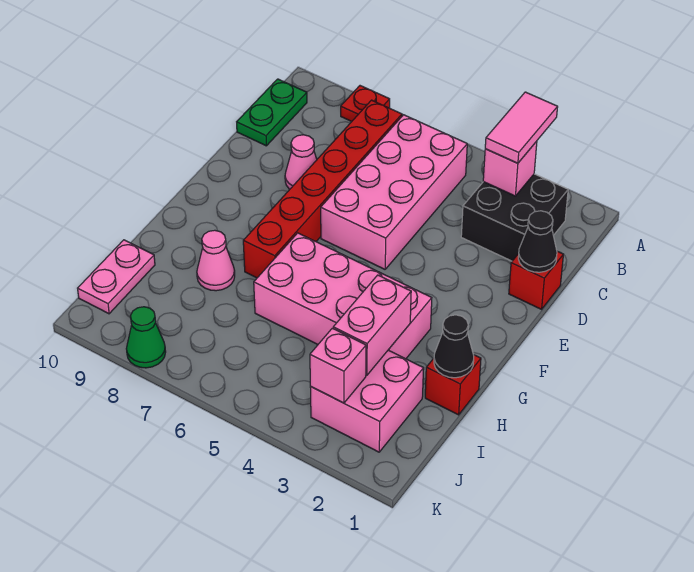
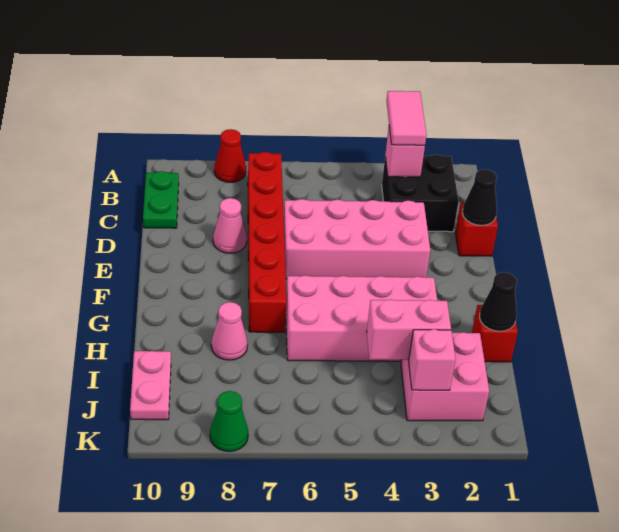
red 1x1 plate [341,86,390,121] -> red 1x1 cone [214,129,246,182]
pink 2x4 brick [321,115,467,269] -> pink 2x4 brick turned to [284,199,430,279]
pink 1x2 brick [333,275,411,375] -> pink 1x2 brick turned to [367,299,451,360]

